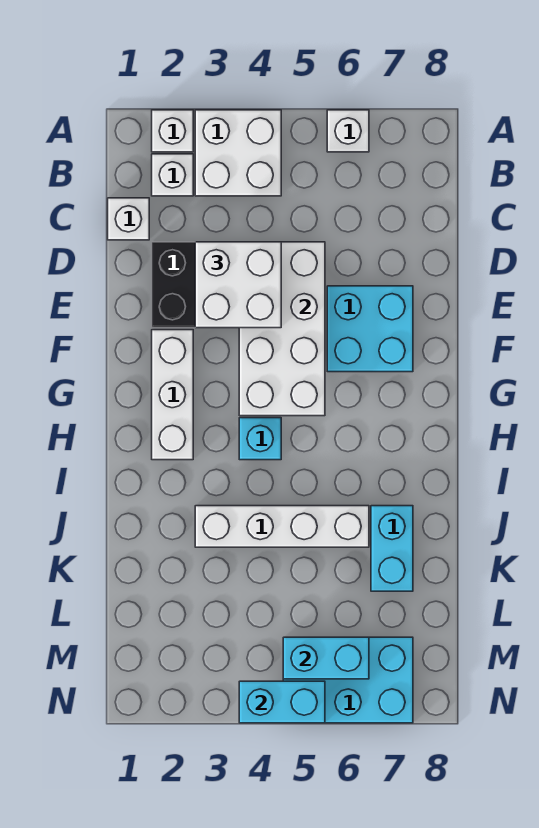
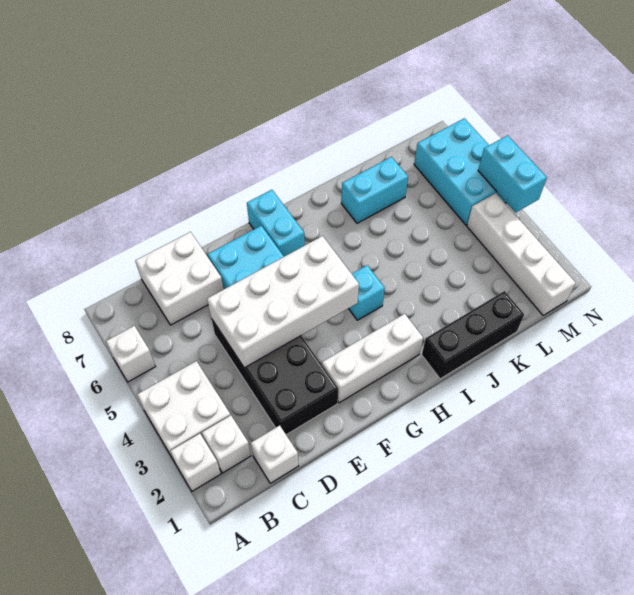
white 2x2 brick [195,242,281,328] -> white 2x2 brick moved to [135,232,224,325]
none -> black 1x3 brick [422,291,524,379]
white 1x4 brick [195,506,369,547] -> white 1x4 brick moved to [467,193,576,315]
cyan 1x2 brick [283,637,369,679] -> cyan 1x2 brick moved to [247,190,305,257]

